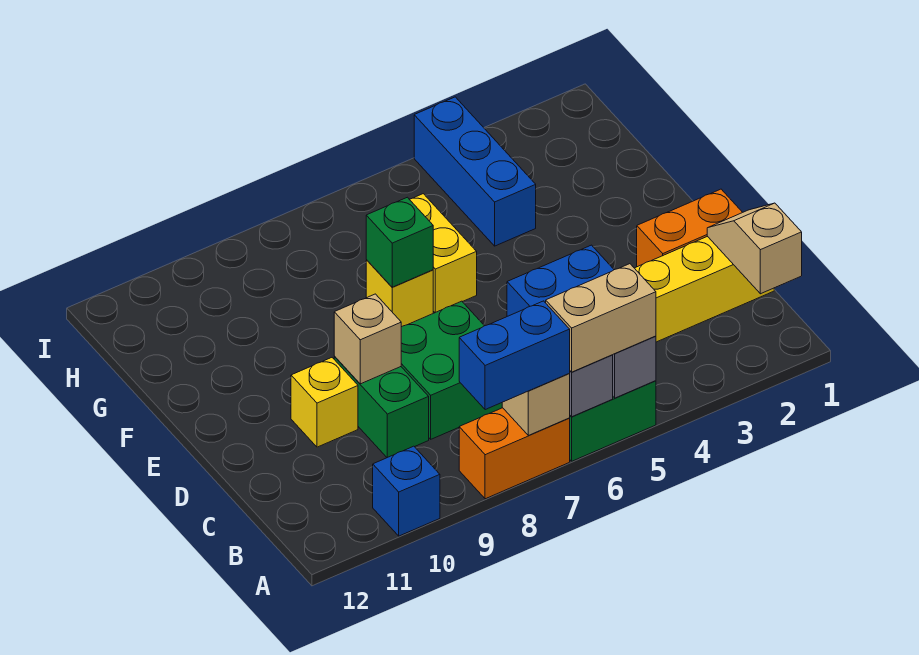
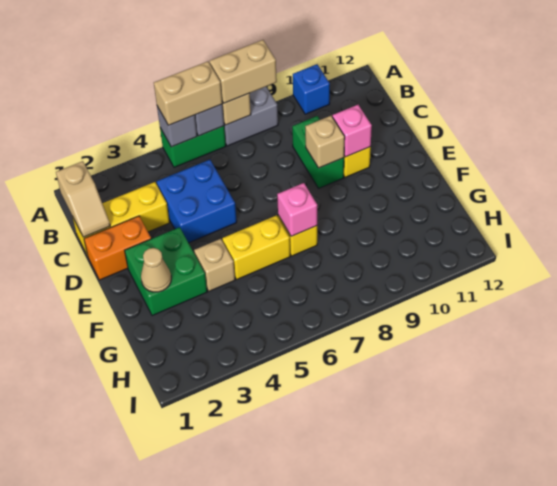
orange 1x2 brick [459,408,570,499] -> grey 1x2 brick [224,87,278,146]
blue 1x2 brick [459,301,570,410] -> tan 1x2 brick [210,40,277,103]
green 2x2 brick [401,301,502,439] -> green 2x2 brick moved to [125,227,207,316]
none -> pink 1x1 brick [333,105,372,157]
none -> tan 1x1 cone [141,248,171,292]
none -> tan 1x1 brick [194,239,235,291]
yellow 1x2 brick [409,194,477,312] -> yellow 1x2 brick turned to [222,215,290,280]
green 1x1 brick [366,197,433,287] -> pink 1x1 brick [277,183,317,236]
blue 1x3 brick [414,97,536,246] -> none

